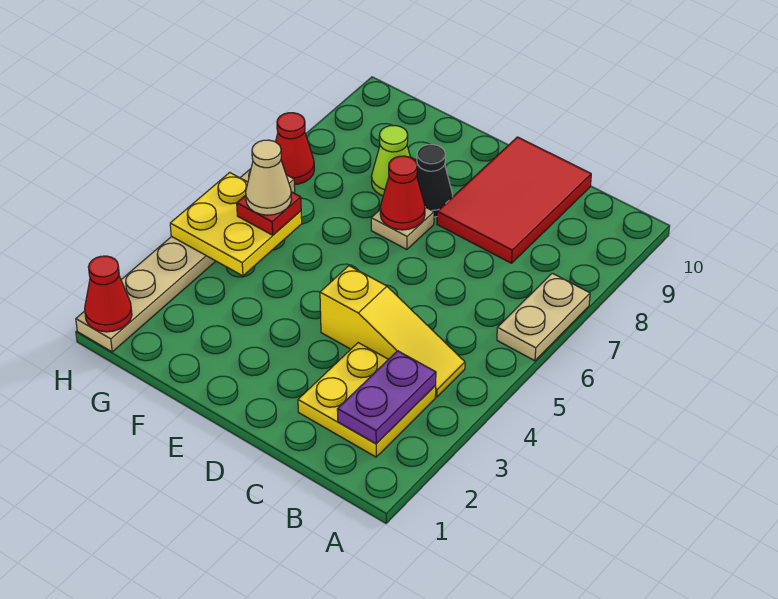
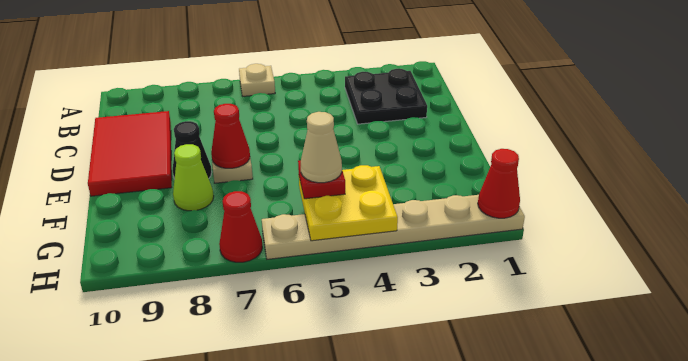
tan 1x2 plate [497,273,590,361] -> tan 1x1 plate [239,64,275,96]
yellow 2x2 plate [298,343,436,457] -> black 2x2 plate [345,69,427,124]
purple 1x2 plate [337,351,436,444] -> none
yellow 1x3 slope [320,266,465,397] -> none
red 2x3 tile [437,137,591,263] -> red 2x3 tile turned to [88,111,172,196]

